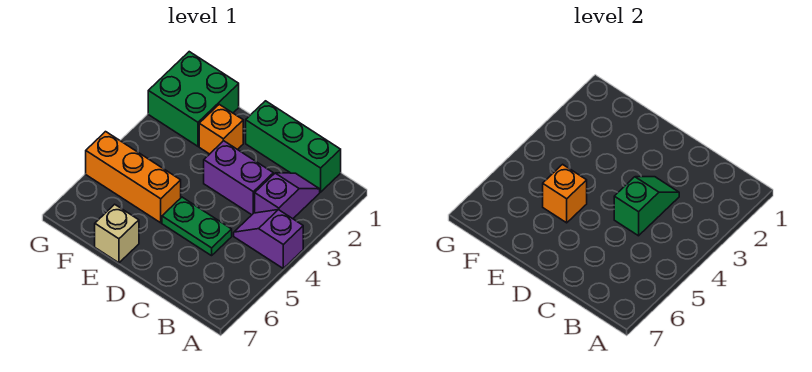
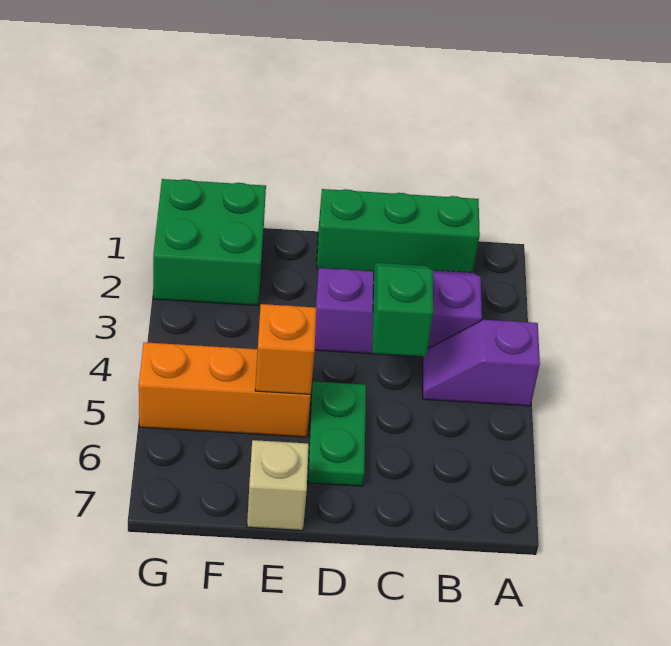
green 1x2 plate [162,197,232,256] -> green 1x2 plate turned to [308,381,366,486]
orange 1x1 brick [199,104,243,154] -> none

